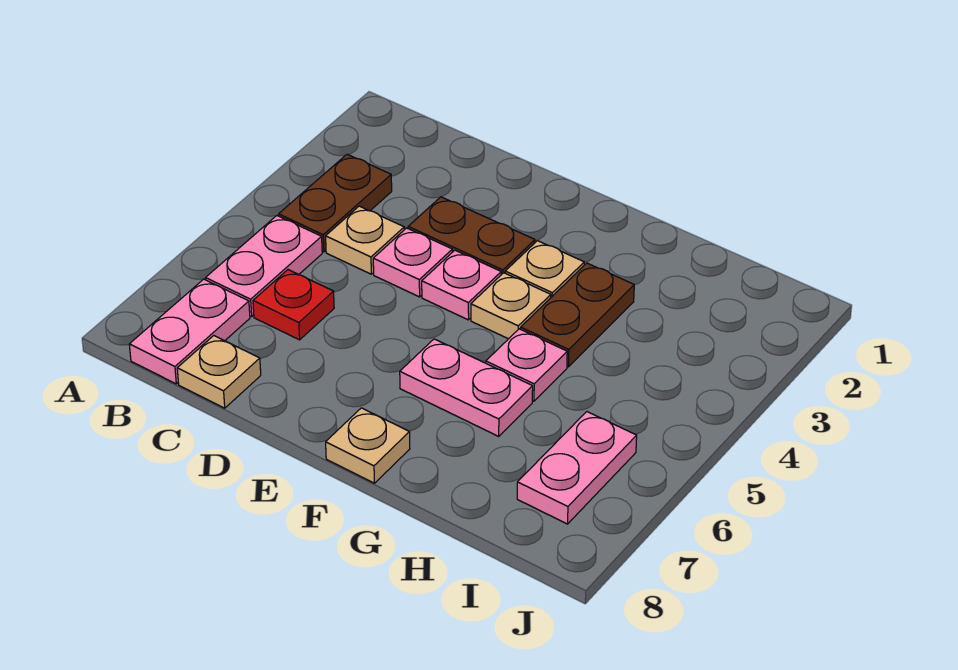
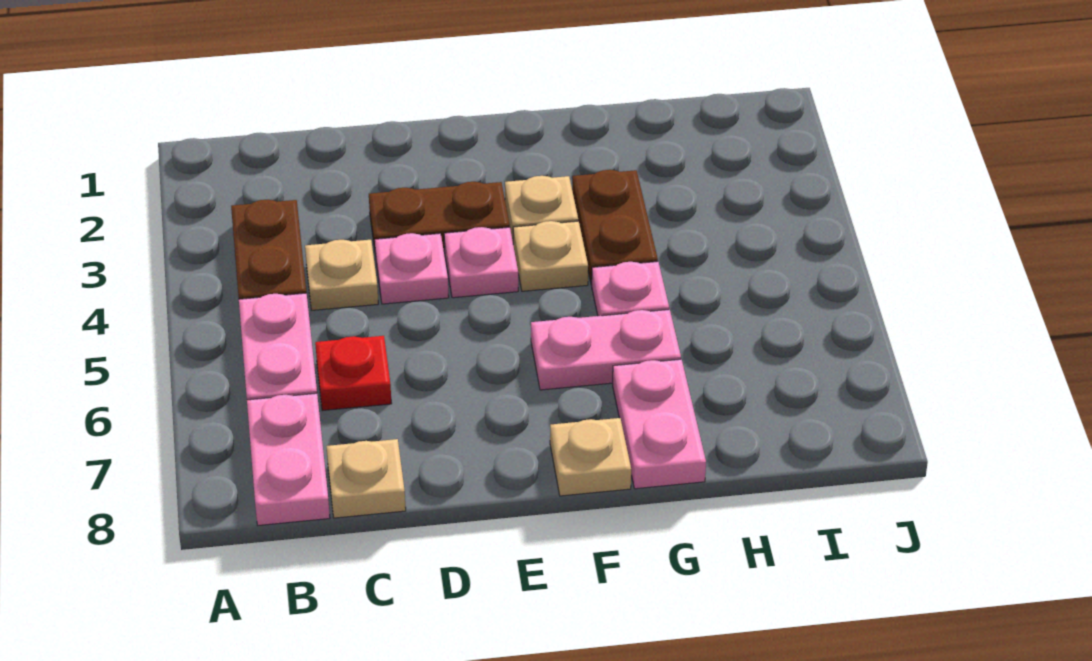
pink 1x2 plate [517,412,637,524] -> pink 1x2 plate moved to [613,359,706,489]

